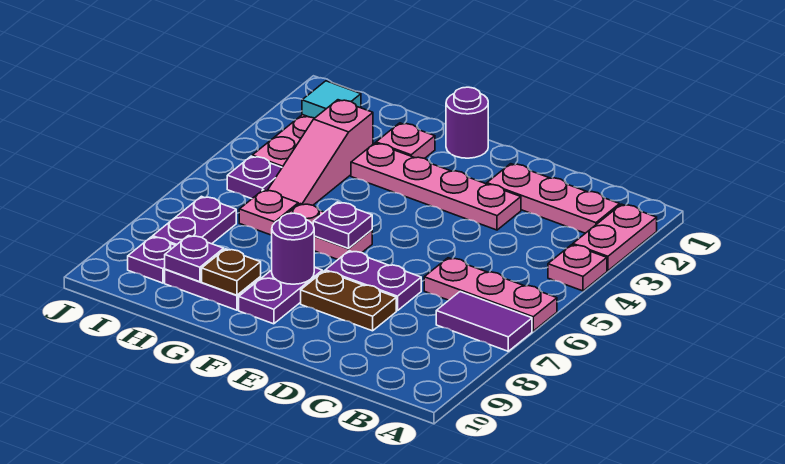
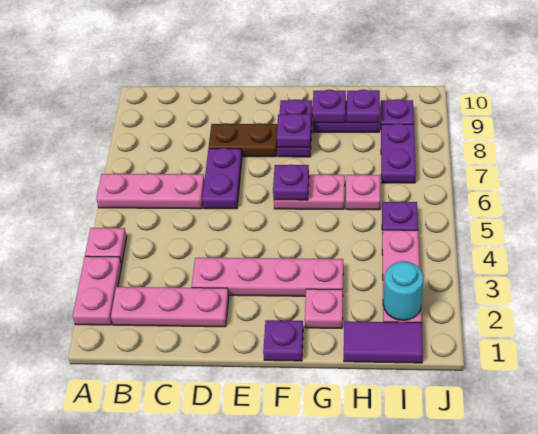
purple 1x2 tile [436,292,532,351] -> purple 1x2 tile moved to [344,321,423,363]
purple 1x2 plate [325,251,421,311] -> purple 1x2 plate turned to [202,148,242,209]
purple 1x1 round brick [446,87,488,158] -> purple 1x1 plate [263,320,303,361]
purple 1x1 round brick [272,213,314,284] -> purple 1x1 plate [277,114,311,147]
brown 1x1 plate [202,249,261,295] -> purple 1x1 plate [313,90,346,123]
pink 1x3 slope [267,100,373,205] -> none
cyan 1x1 tile [302,81,361,118] -> cyan 1x1 round brick [384,262,424,320]

